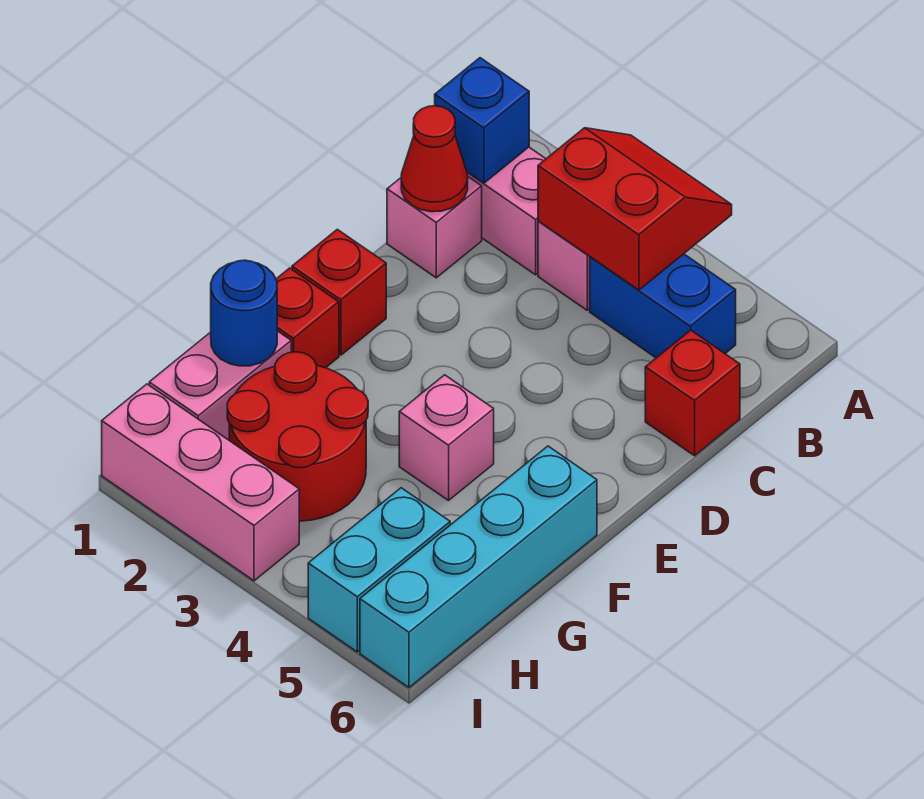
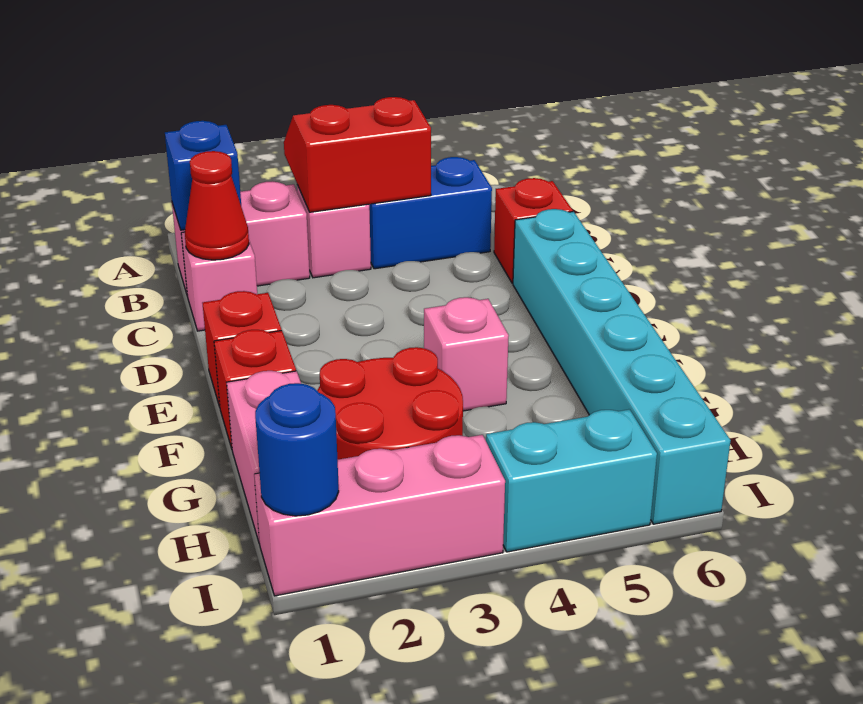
cyan 1x4 brick [360,446,597,687] -> cyan 1x6 brick [513,209,731,524]
blue 1x1 round brick [211,260,277,366] -> blue 1x1 round brick moved to [255,383,339,516]
cyan 1x2 brick [308,488,450,652] -> cyan 1x2 brick turned to [486,409,657,552]

